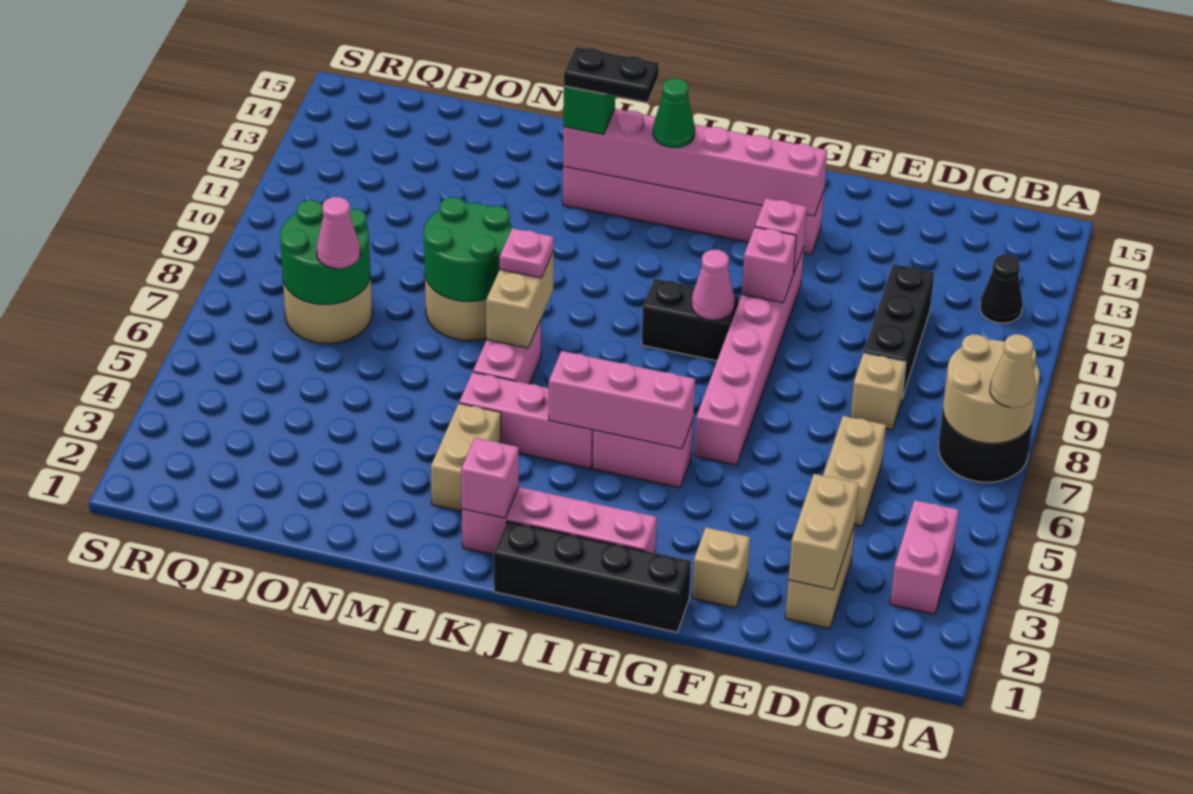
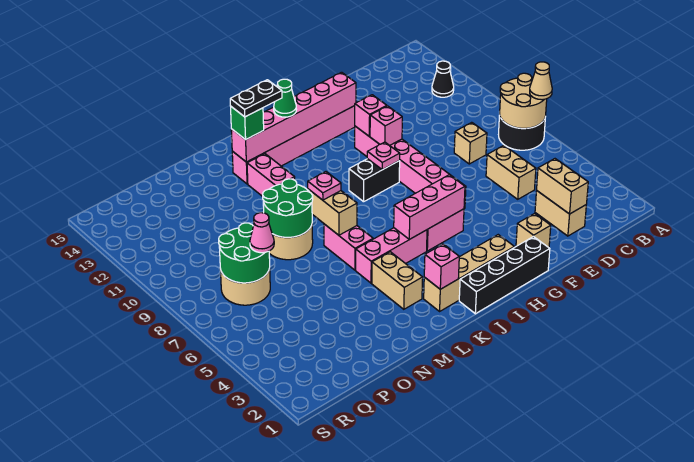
pink 1x2 brick [890,500,959,614] -> pink 1x2 brick moved to [247,154,295,196]
black 1x3 brick [864,264,934,398] -> none
pink 1x4 brick [462,487,657,555] -> tan 1x4 brick [424,235,514,311]
pink 1x1 cone [692,250,735,320] -> pink 1x1 plate [367,142,400,170]

